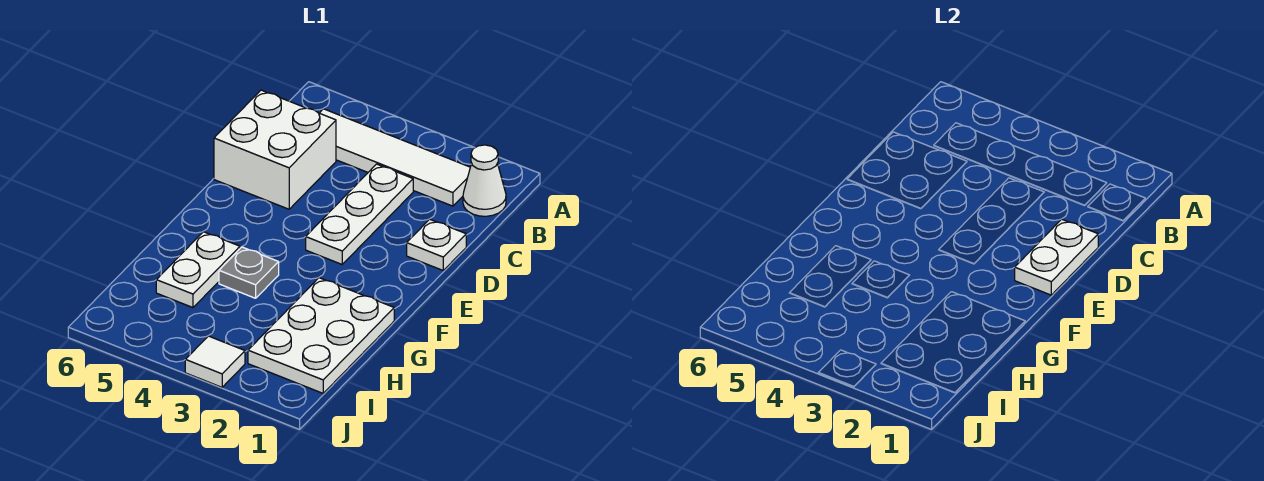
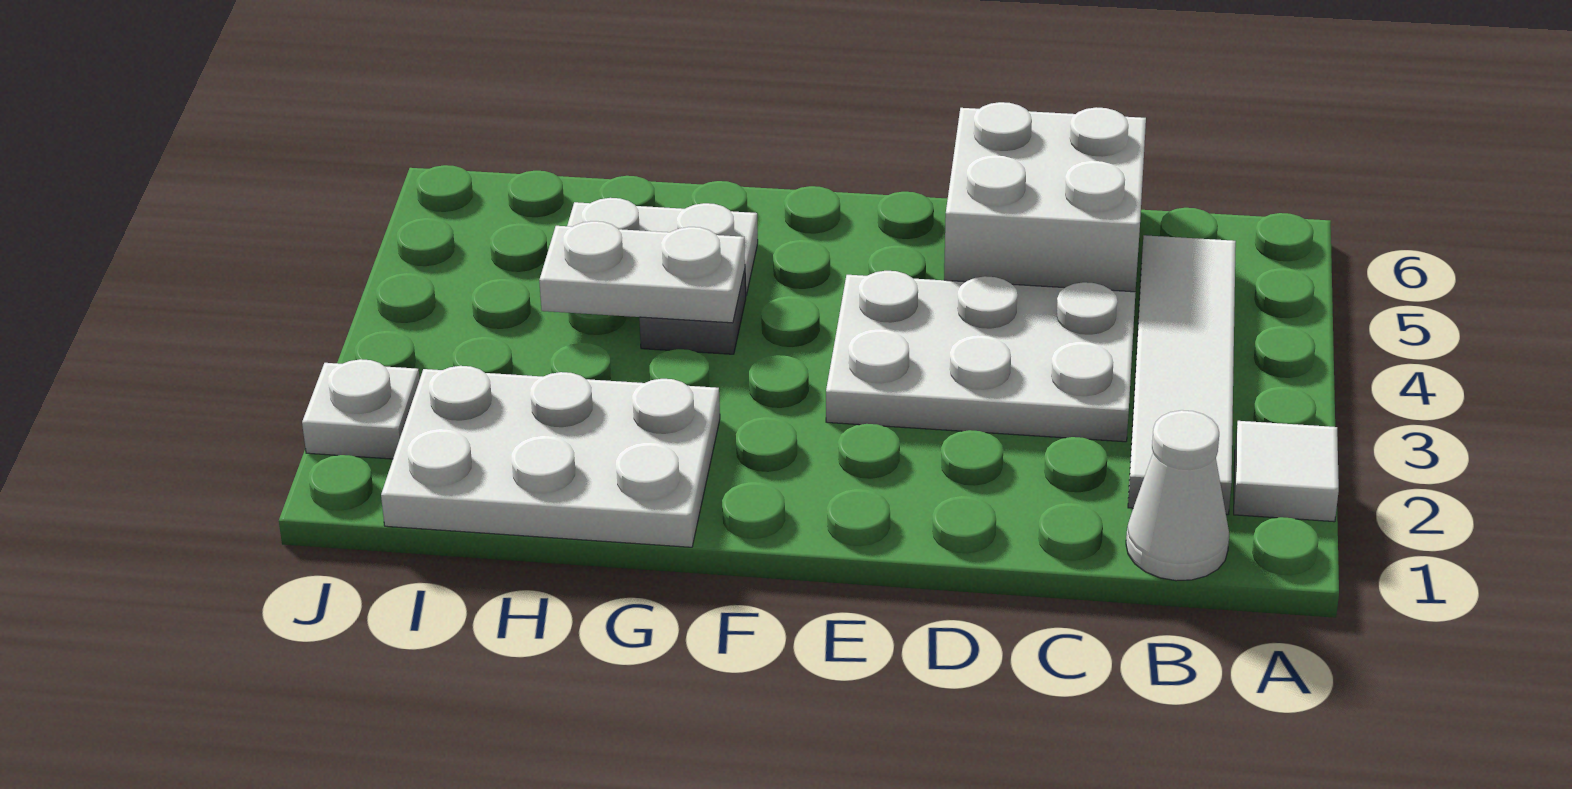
white 1x3 plate [306,164,413,264] -> white 2x3 plate [826,271,1136,442]
white 1x1 plate [407,219,466,270] -> white 1x1 plate moved to [302,359,420,459]
white 1x2 plate [1015,219,1098,295] -> white 1x2 plate moved to [539,221,745,323]
white 1x1 tile [185,336,245,387] -> white 1x1 tile moved to [1234,421,1339,522]

